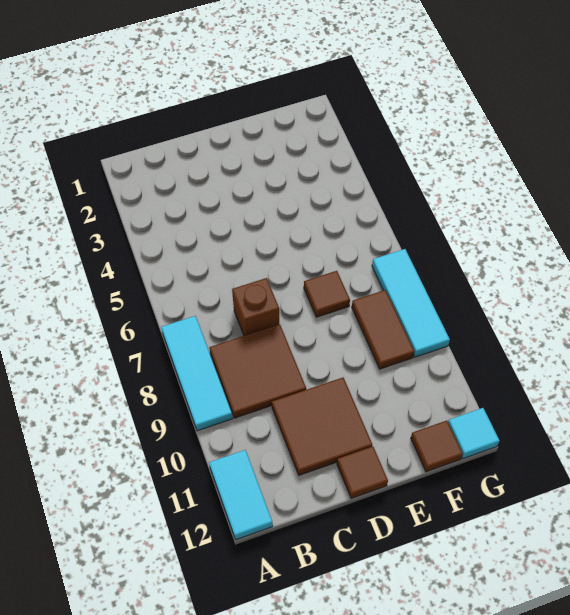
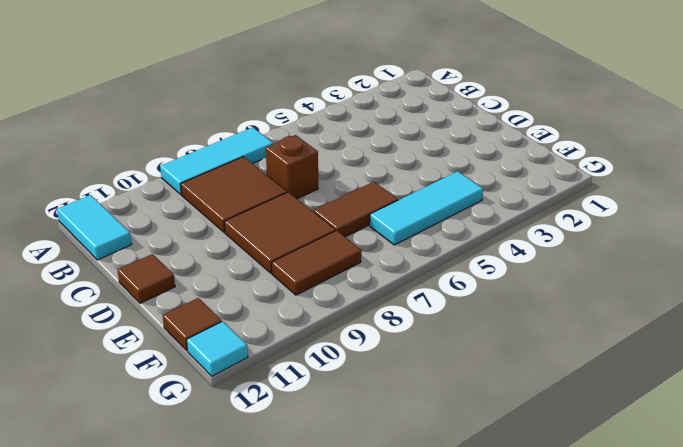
cyan 1x2 tile [209,450,273,540] -> cyan 1x2 tile turned to [57,195,132,260]
brown 2x2 tile [272,378,372,475] -> brown 2x2 tile moved to [224,192,335,273]
brown 1x1 tile [304,271,350,317] -> brown 1x2 tile [313,182,398,237]
cyan 1x3 tile [372,249,450,357] -> cyan 1x3 tile moved to [370,171,483,245]

